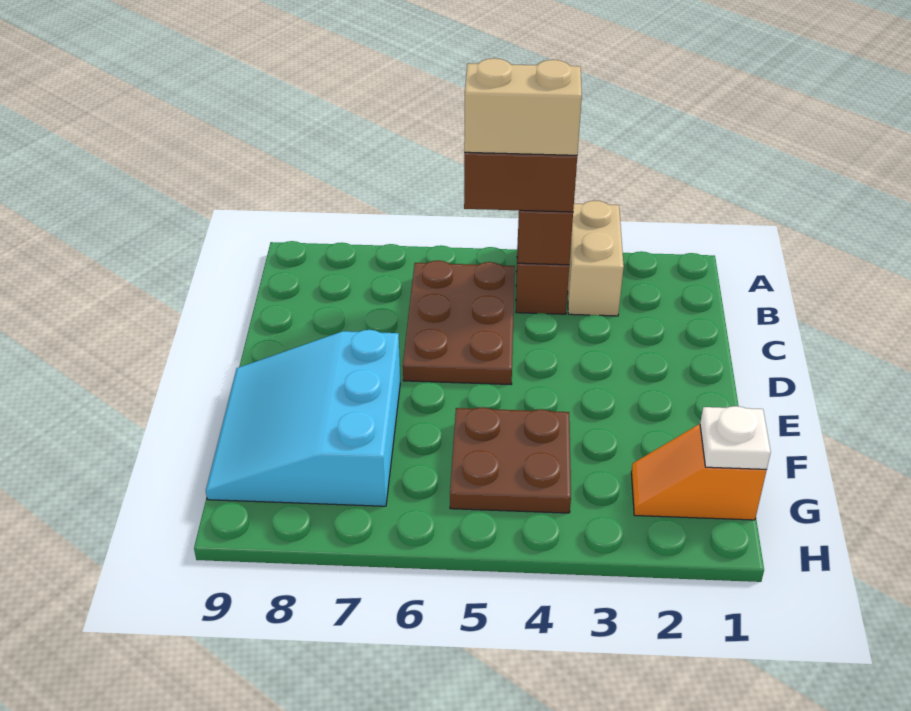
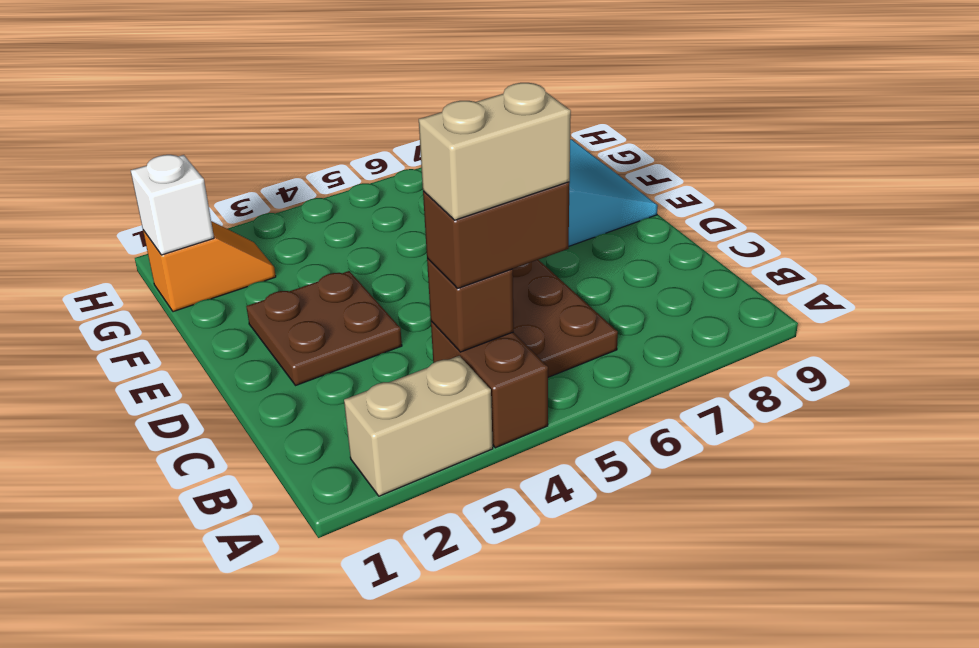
tan 1x2 brick [568,201,624,316] -> tan 1x2 brick turned to [344,356,493,496]
brown 2x2 plate [450,407,571,513] -> brown 2x2 plate moved to [246,271,402,385]
white 1x1 plate [700,406,771,469] -> white 1x1 brick [131,155,214,255]

